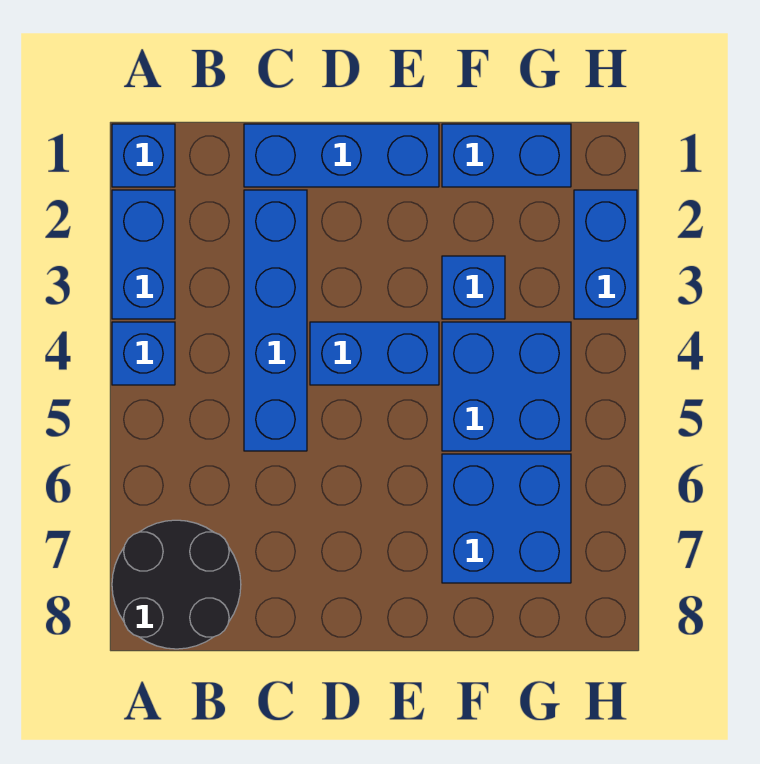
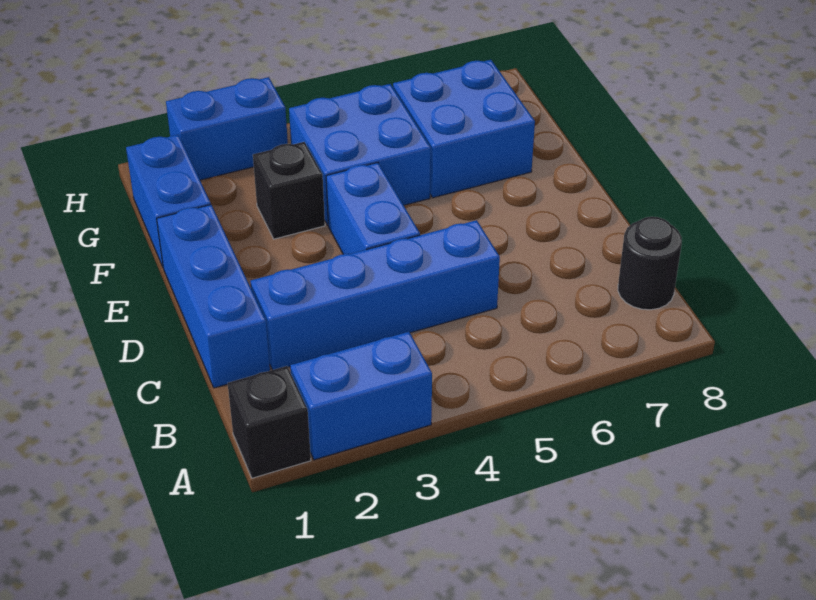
blue 1x1 brick [112,124,175,187] -> black 1x1 brick [228,366,311,478]
blue 1x1 brick [112,322,175,385] -> none
black 2x2 round brick [112,520,241,649] -> black 1x1 round brick [618,217,682,310]
blue 1x1 brick [442,256,505,319] -> black 1x1 brick [253,142,325,239]

